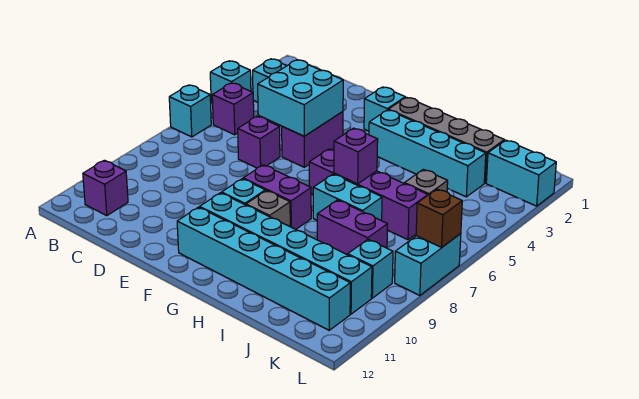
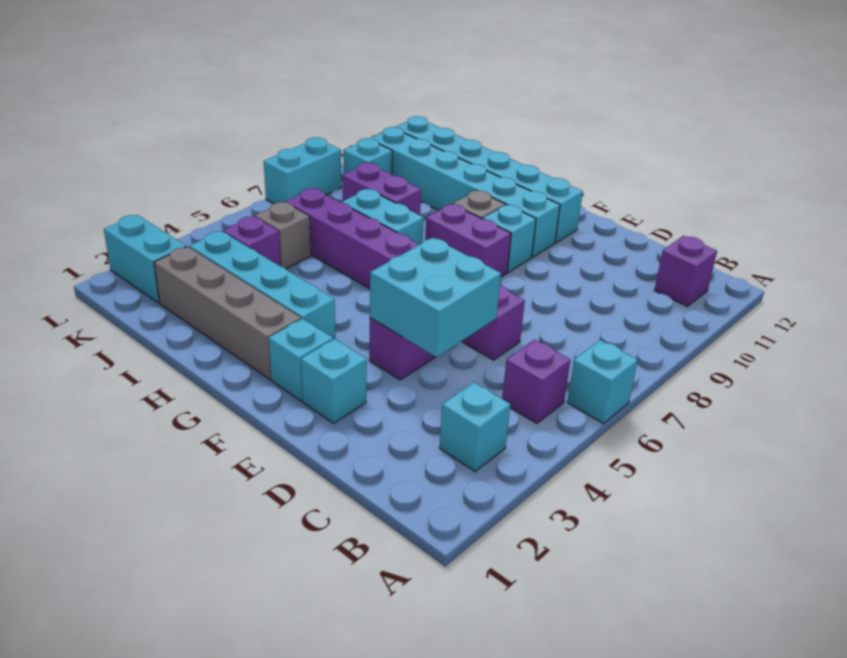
cyan 1x1 brick [210,61,251,103] -> cyan 1x1 brick moved to [301,339,367,423]
purple 1x1 brick [334,128,378,184] -> purple 1x1 brick moved to [223,216,281,266]
brown 1x1 brick [416,189,462,247] -> none

